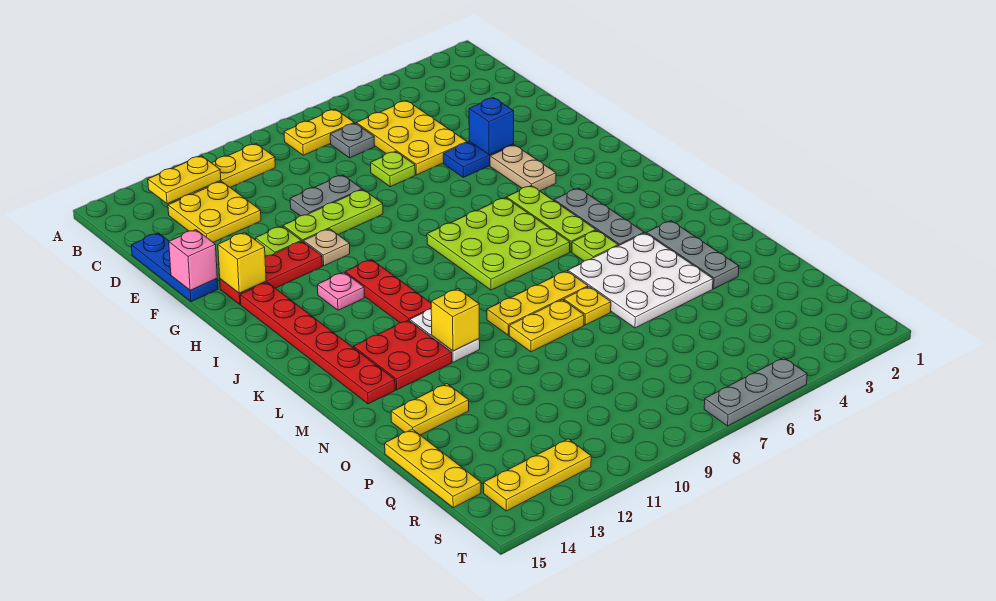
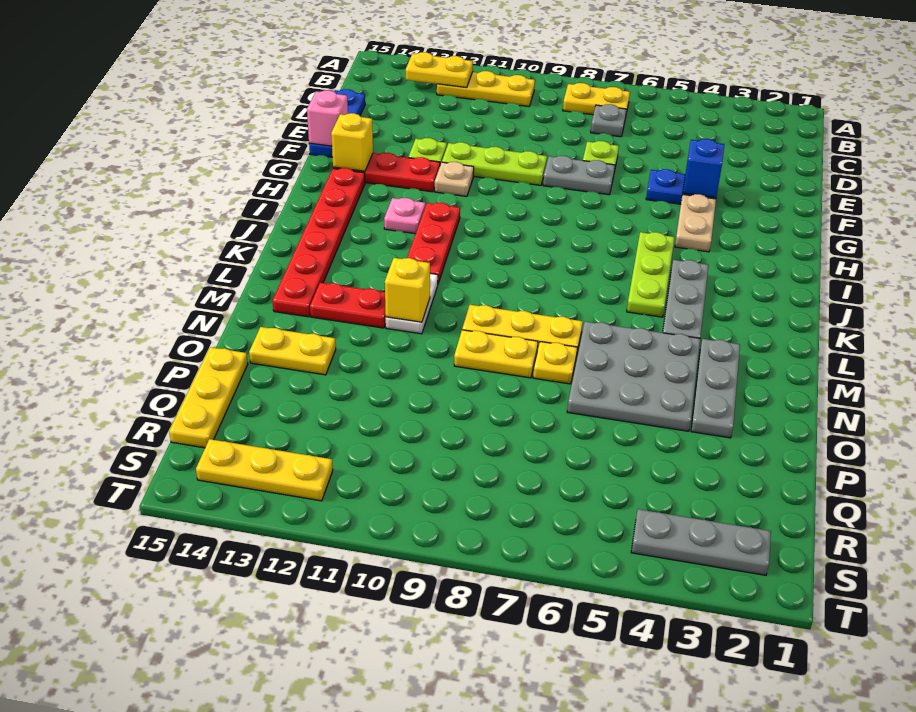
yellow 2x3 plate [356,101,467,175] -> none
yellow 2x2 plate [168,181,261,242] -> none
grey 1x2 plate [290,175,362,216] -> grey 1x2 plate moved to [543,156,615,195]
lime 3x3 plate [427,198,570,290] -> none
lime 1x1 plate [572,230,618,261] -> none
red 2x2 plate [353,320,452,390] -> red 1x2 plate [310,283,386,328]
white 3x3 plate [568,233,713,328] -> grey 3x3 plate [567,322,700,431]
grey 1x3 plate [704,358,807,426] -> grey 1x3 plate moved to [631,509,771,575]

